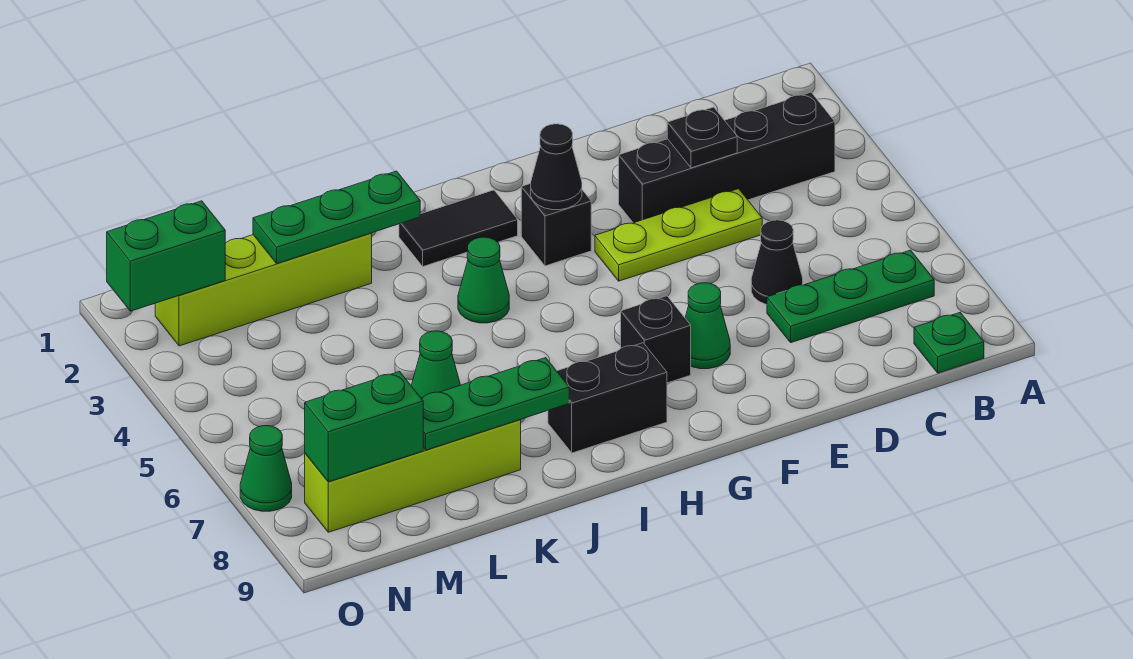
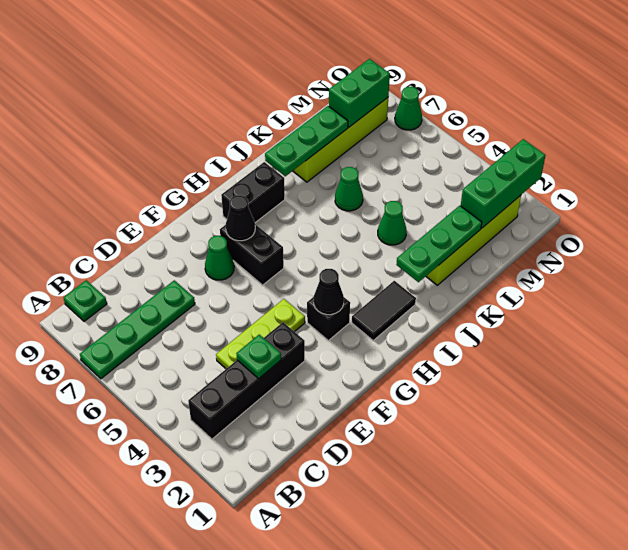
green 1x3 plate [767,250,934,343] -> green 1x4 plate [80,280,195,379]
black 1x1 plate [667,107,737,168] -> green 1x1 plate [236,335,281,378]
black 1x1 cone [751,220,803,304] -> black 1x1 cone moved to [226,195,255,241]
black 1x1 brick [621,296,691,383] -> black 1x2 brick [220,224,284,285]
green 1x1 cone [458,237,509,323] -> green 1x1 cone moved to [378,201,406,245]
green 1x2 brick [107,201,225,311] -> green 1x3 brick [461,139,545,228]

